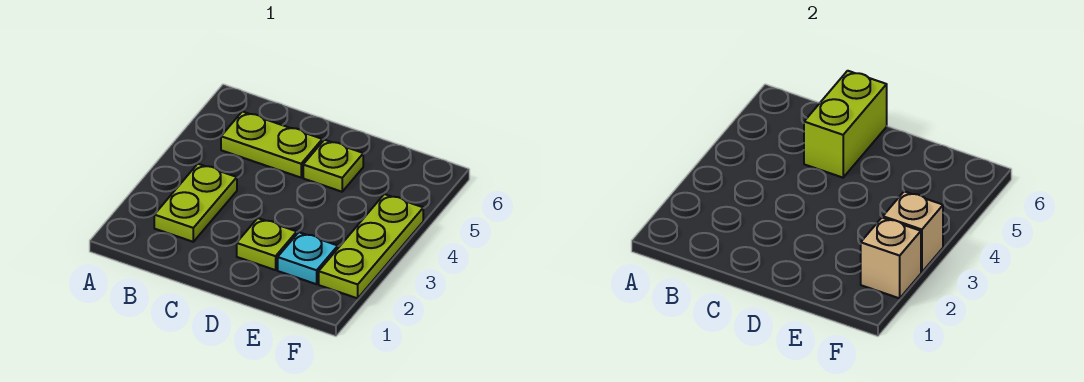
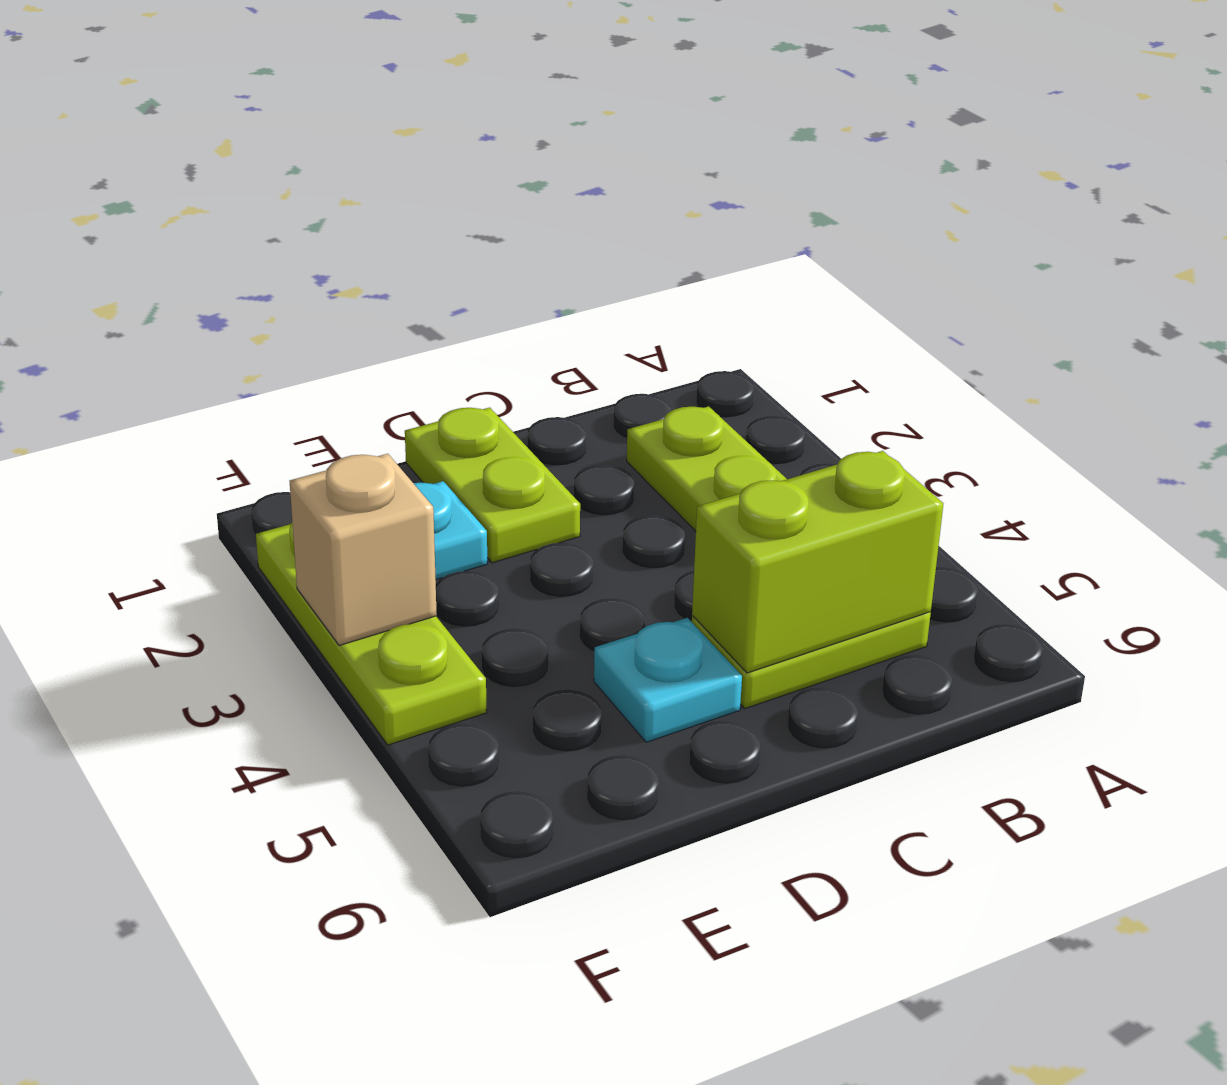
lime 1x2 brick [804,71,887,178] -> lime 1x2 brick turned to [692,451,943,673]
lime 1x1 plate [237,218,297,270] -> lime 1x2 plate [405,408,580,563]
lime 1x1 plate [303,140,363,192] -> cyan 1x1 plate [594,618,742,742]
tan 1x1 brick [861,218,921,298] -> none

